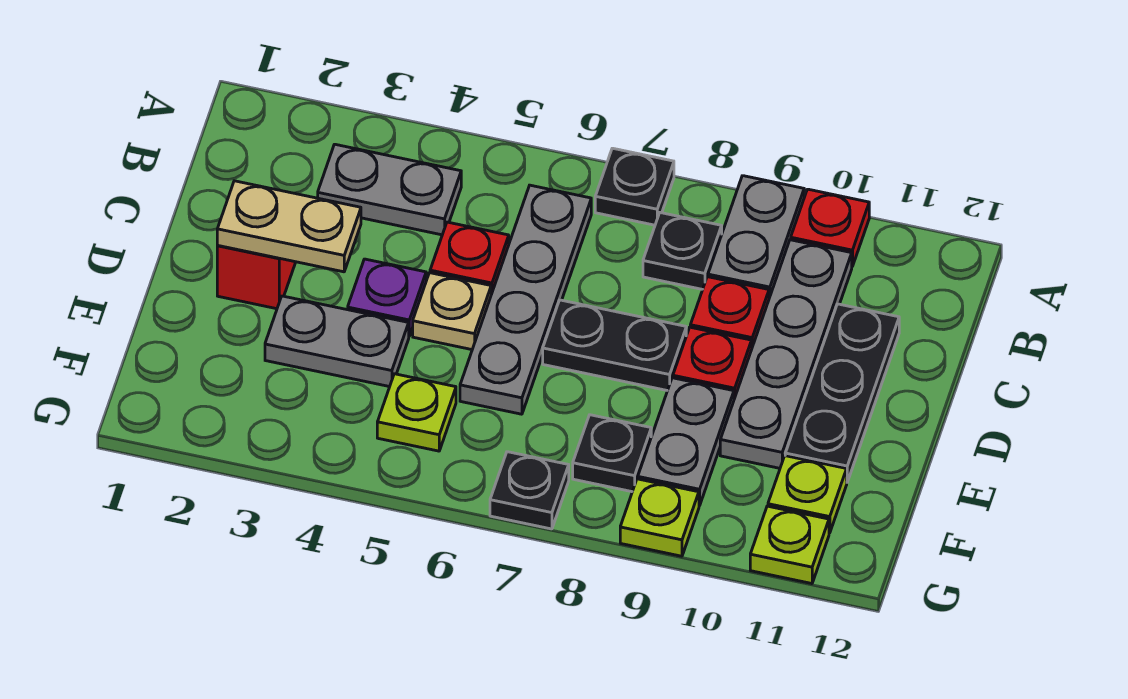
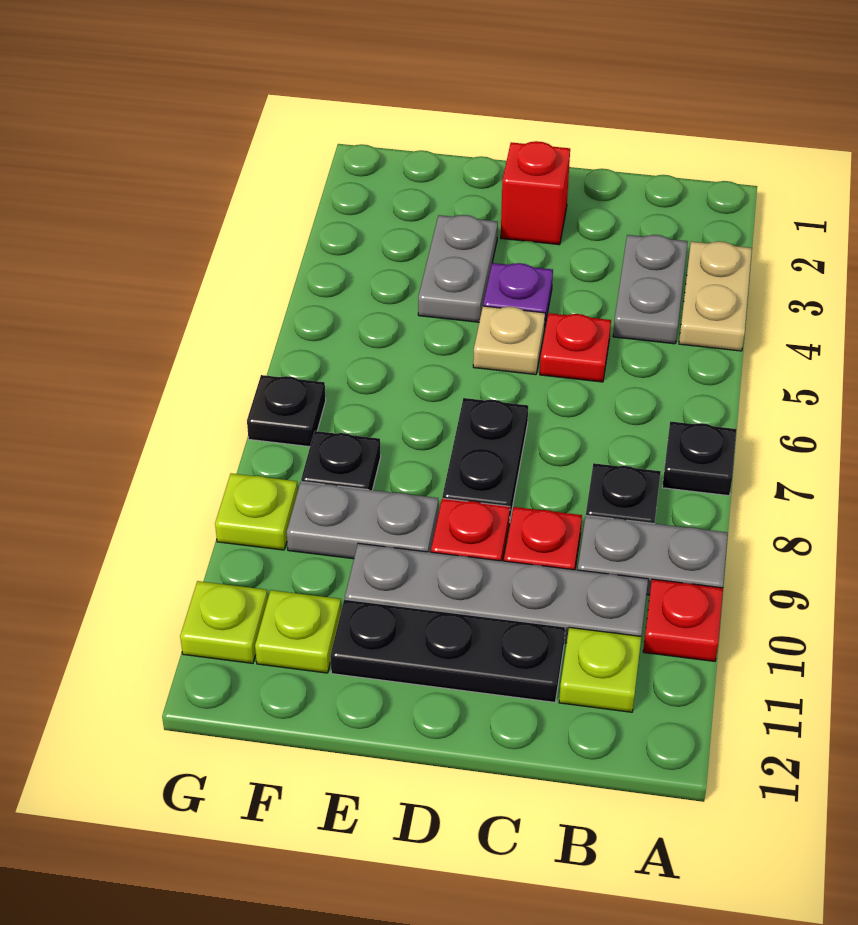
grey 1x4 plate [460,185,591,414] -> none
tan 1x2 plate [217,181,361,272] -> tan 1x2 plate moved to [679,241,752,351]
lime 1x1 plate [377,374,456,451] -> lime 1x1 plate moved to [559,627,641,712]

